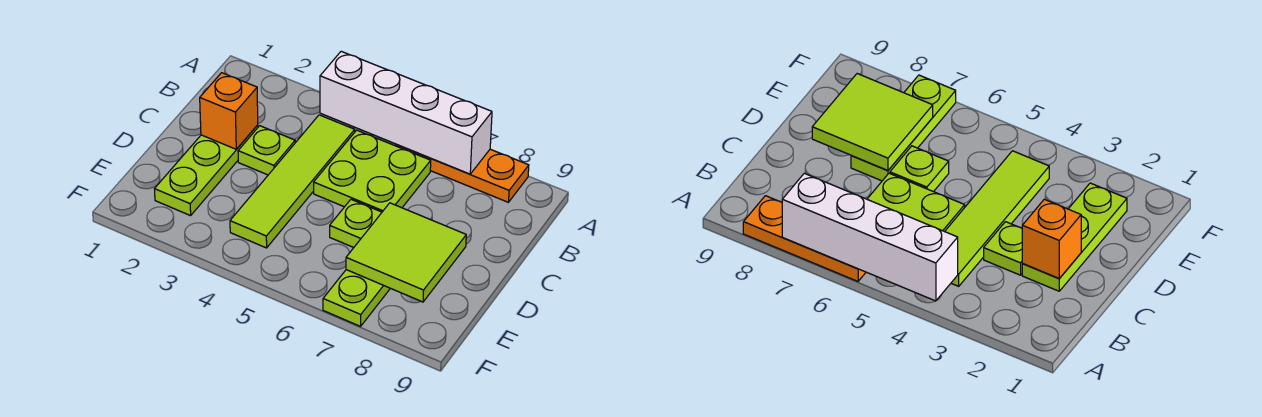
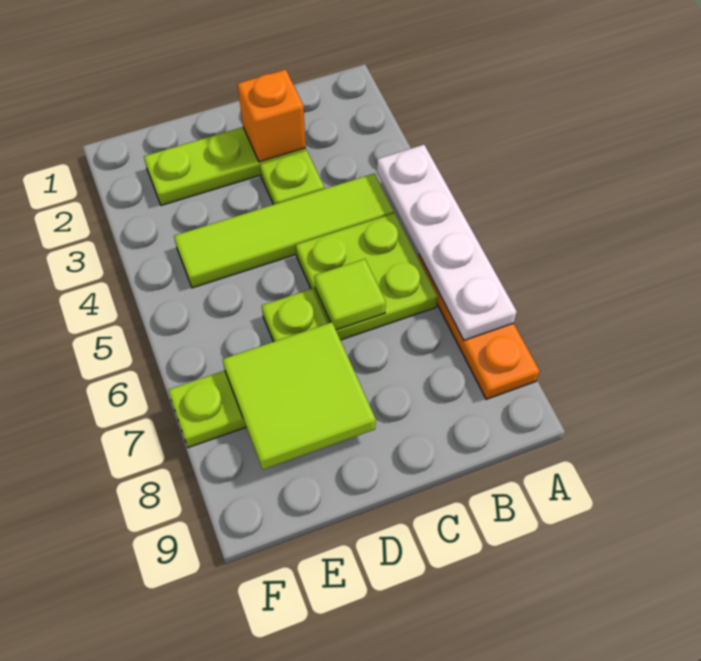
white 1x4 brick [320,51,492,174] -> white 1x4 plate [377,145,517,340]
none -> lime 1x1 tile [314,259,386,330]

